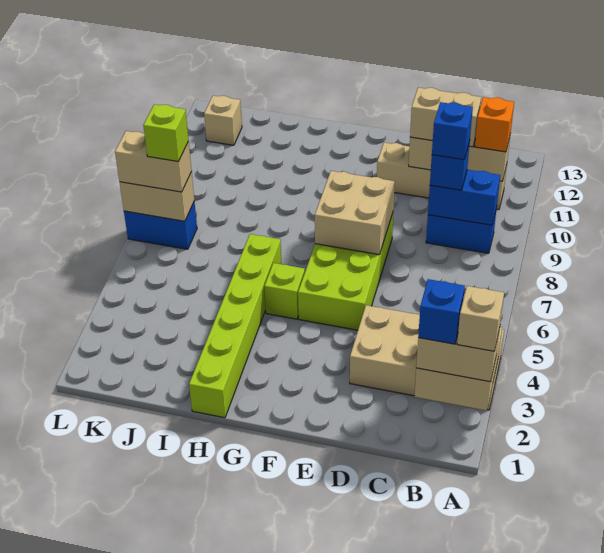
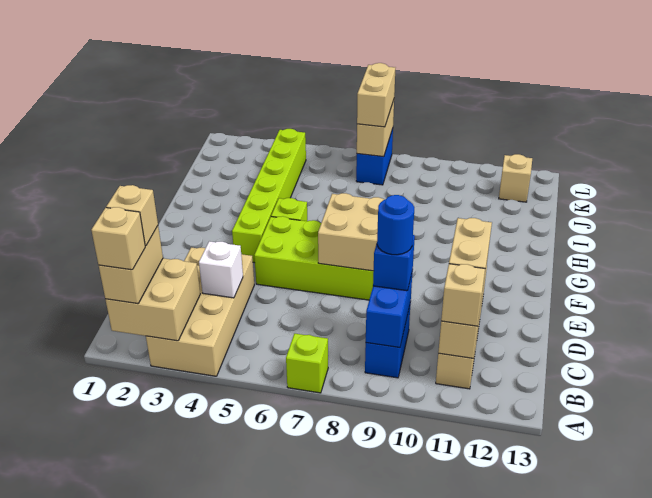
blue 1x1 brick [418,279,465,344] -> tan 1x1 brick [106,185,158,246]
orange 1x1 brick [475,97,514,152] -> tan 1x1 brick [441,264,485,326]
none -> white 1x1 brick [199,241,243,298]
blue 1x1 brick [432,102,473,160] -> blue 1x1 round brick [377,195,414,255]
lime 1x6 brick [189,234,282,418] -> lime 1x6 brick turned to [232,129,306,263]
lime 1x1 brick [143,104,189,162] -> lime 1x1 brick moved to [286,334,328,393]

